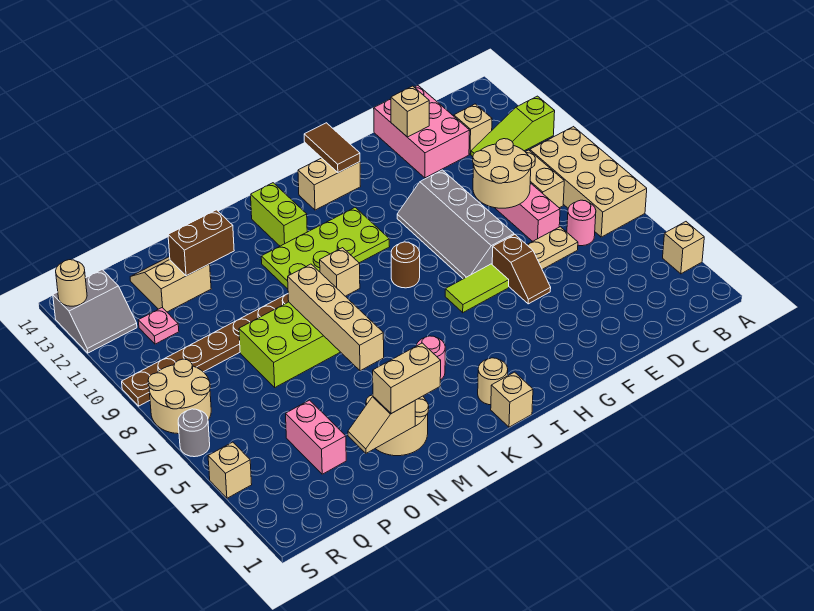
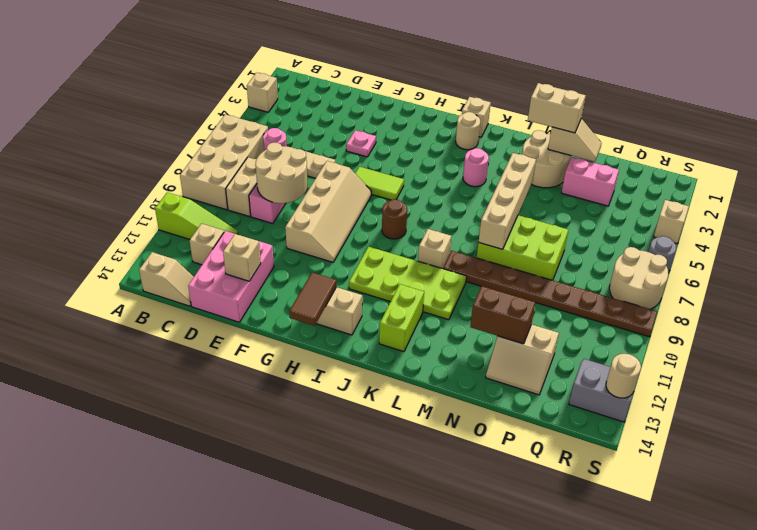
none -> tan 1x2 slope [139,252,194,306]
brown 1x2 slope [492,234,551,304] -> none
grey 2x4 slope [397,170,514,279] -> tan 2x4 slope [285,161,372,262]
pink 1x2 brick [286,400,346,474] -> pink 1x2 brick turned to [561,157,619,206]
pink 1x1 plate [138,308,179,344] -> pink 1x1 plate moved to [346,130,376,157]

